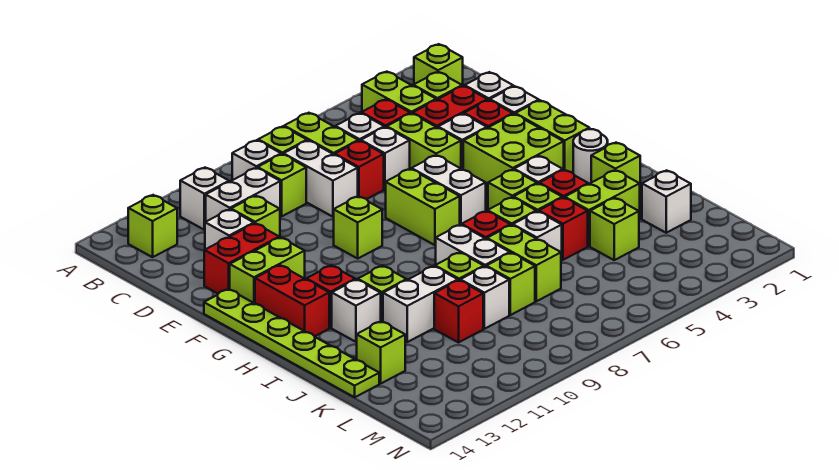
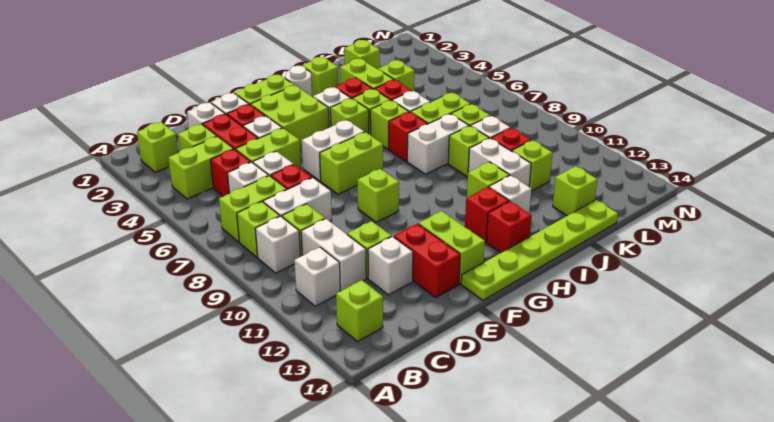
red 1x2 brick [255,265,329,336] -> red 1x1 brick [486,201,532,253]
white 1x1 brick [642,170,691,233] -> lime 1x1 brick [344,40,380,69]
none -> lime 1x1 brick [512,140,552,191]

